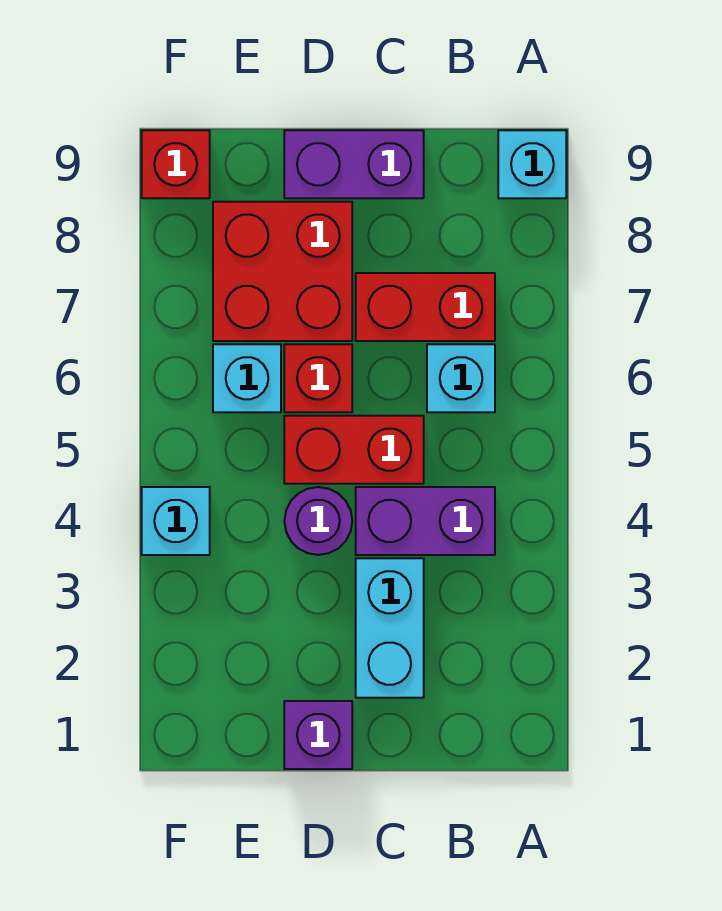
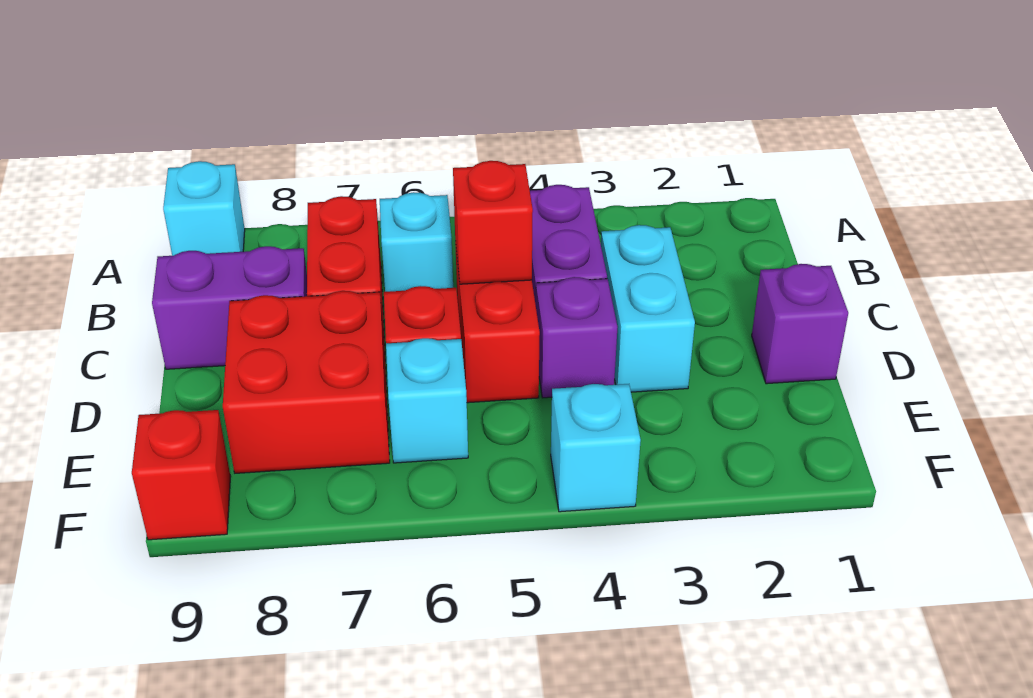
cyan 1x2 brick [356,558,424,698] -> cyan 1x2 brick turned to [601,225,695,392]
none -> red 1x1 brick [453,161,533,284]
purple 1x2 brick [284,130,424,198] -> purple 1x2 brick turned to [152,246,307,369]
purple 1x1 round brick [285,487,352,555] -> purple 1x1 brick [536,277,618,398]

